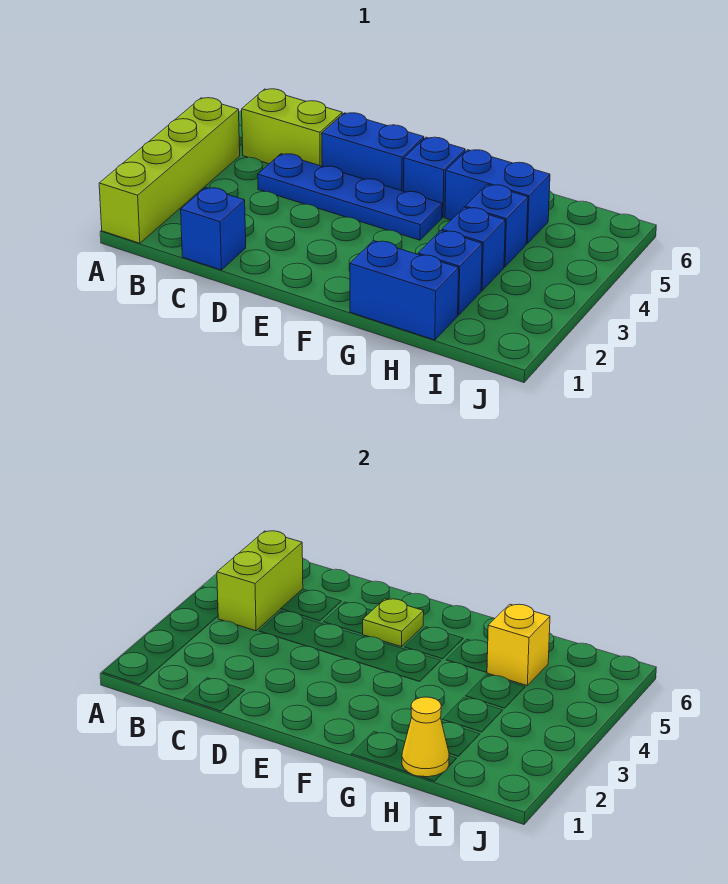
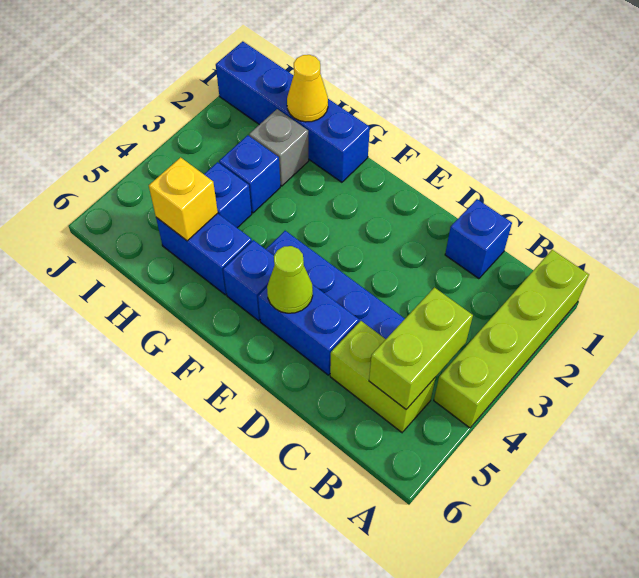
lime 1x1 plate [363,599,424,647] -> lime 1x1 cone [267,246,313,313]
blue 1x2 brick [350,241,459,340] -> blue 1x4 brick [216,41,370,182]
blue 1x1 brick [418,231,482,315] -> grey 1x1 brick [249,109,309,186]

